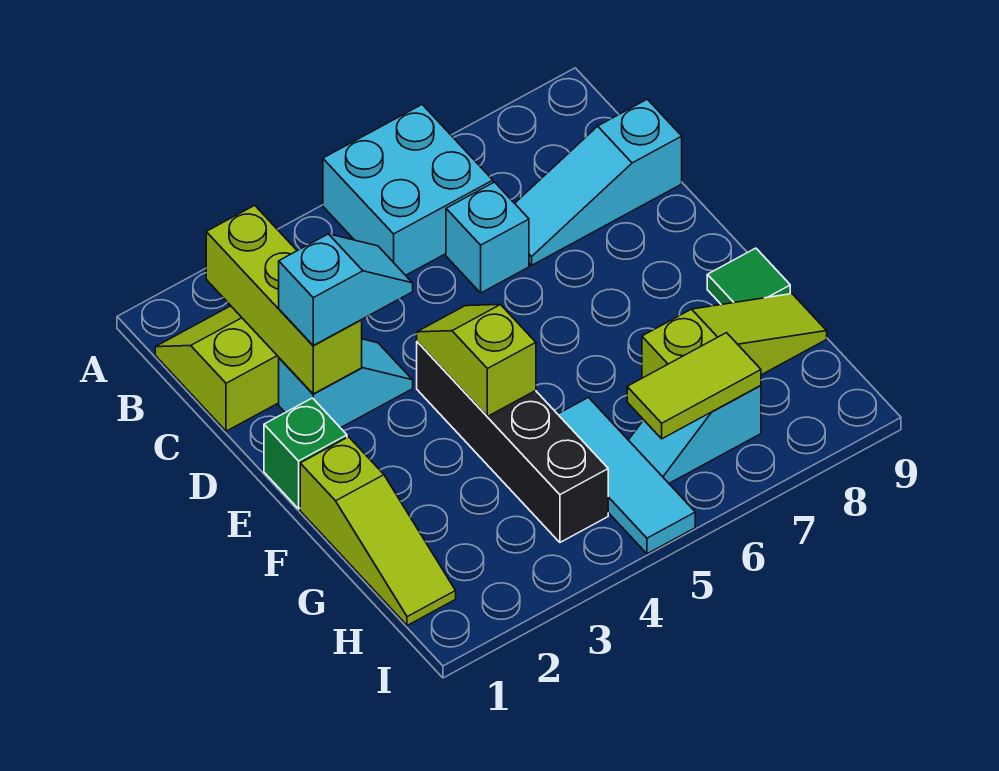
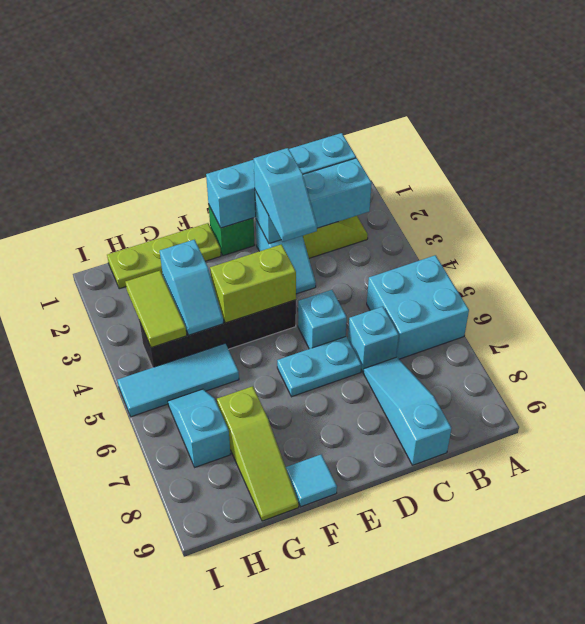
none -> cyan 1x4 brick [206,133,356,228]
lime 1x3 brick [206,205,362,394] -> cyan 1x3 brick [255,158,372,243]
none -> cyan 1x1 brick [298,290,347,349]
none -> cyan 1x2 plate [277,336,361,397]
lime 1x2 slope [417,305,536,416] -> lime 1x2 brick [210,244,296,323]
lime 1x3 slope [300,437,456,625] -> lime 1x3 plate [107,223,221,289]
green 1x1 tile [707,248,790,305] -> cyan 1x1 tile [286,455,337,507]
none -> cyan 1x2 slope [160,240,223,335]
lime 1x2 tile [627,333,761,439] -> lime 1x2 tile moved to [126,271,187,348]

